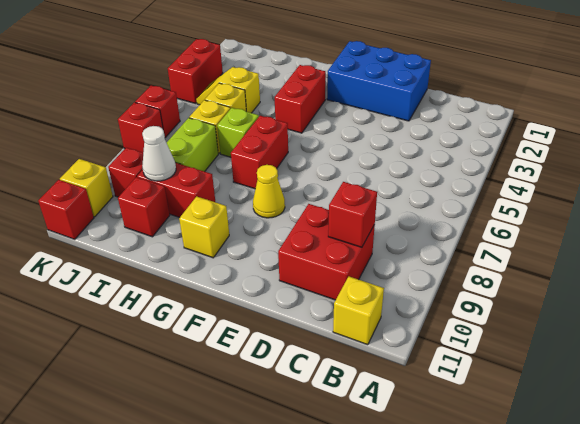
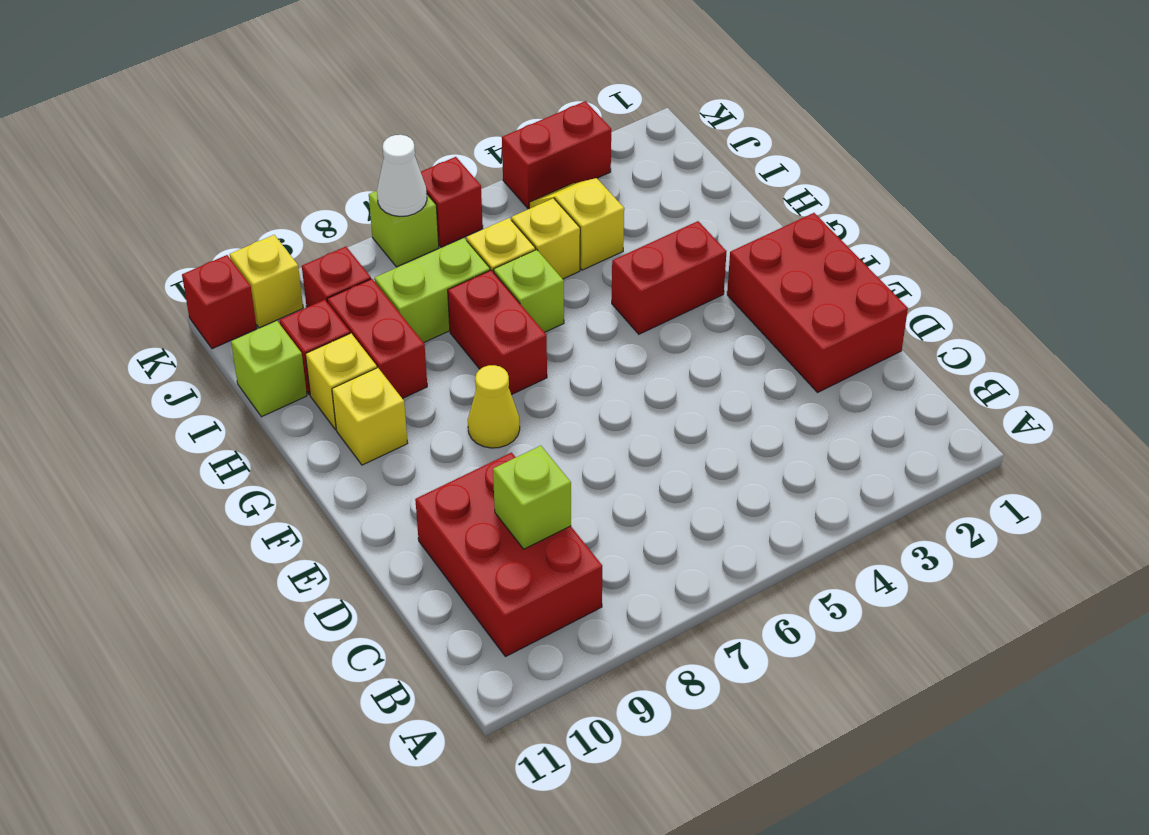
yellow 1x1 brick [333,277,384,345] -> yellow 1x1 brick moved to [305,333,377,430]
red 2x2 brick [278,204,375,300] -> red 2x3 brick [415,453,602,657]
red 1x1 brick [328,182,377,247] -> lime 1x1 brick [493,446,571,549]
blue 2x3 brick [327,41,431,121] -> red 2x3 brick [727,213,908,392]
red 1x2 brick [231,116,288,189] -> red 1x2 brick turned to [448,270,547,395]
white 1x1 cone [142,126,176,181] -> white 1x1 cone moved to [377,135,427,216]
none -> lime 1x1 brick [231,321,307,417]
red 1x1 brick [118,102,163,153] -> lime 1x1 brick [369,191,439,267]

